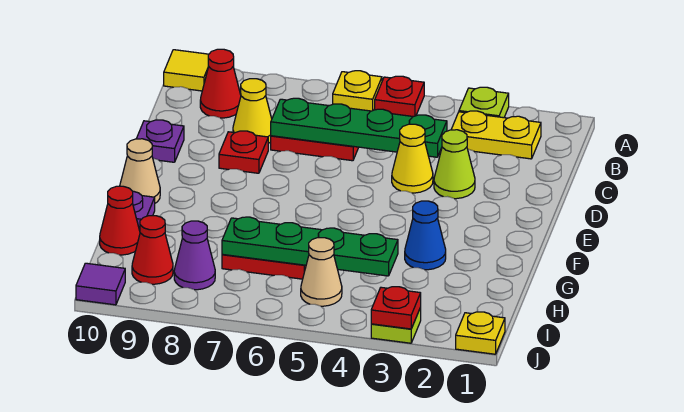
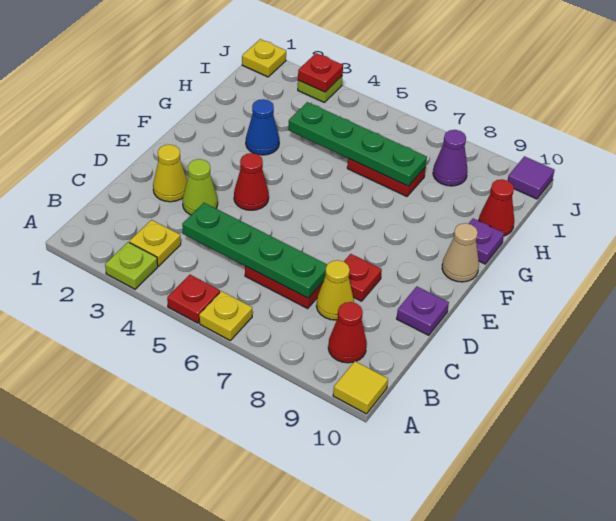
yellow 1x2 plate [451,111,541,159] -> yellow 1x1 plate [129,220,181,266]
yellow 1x1 cone [392,124,433,193] -> yellow 1x1 cone moved to [153,145,187,202]
tan 1x1 cone [301,238,342,306] -> none
red 1x1 cone [132,216,173,284] -> red 1x1 cone moved to [234,153,269,210]

